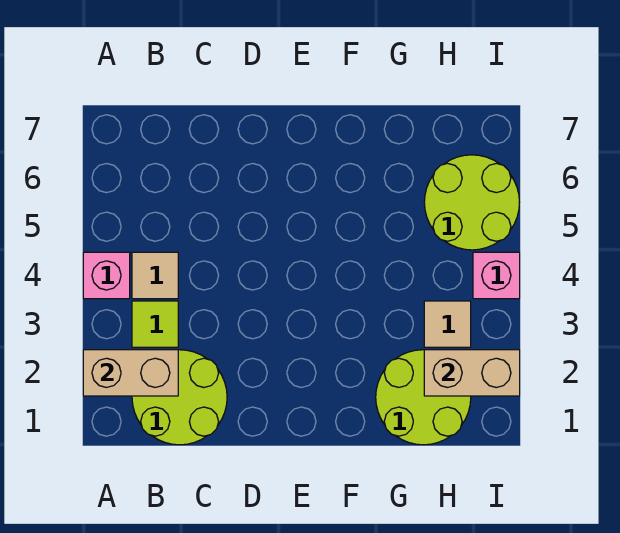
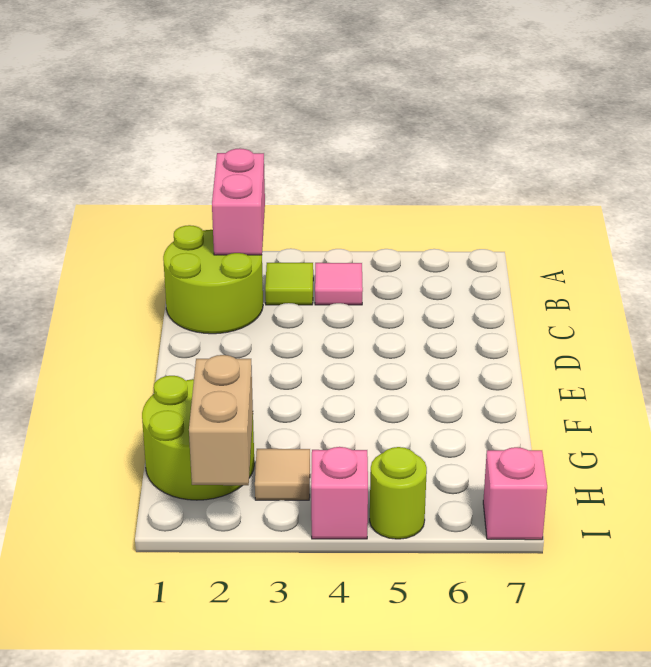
tan 1x2 brick [83,350,178,396] -> pink 1x2 brick [212,148,265,255]
pink 1x1 brick [83,252,130,299] -> pink 1x1 brick moved to [483,447,547,540]
tan 1x1 tile [132,252,178,299] -> pink 1x1 tile [315,263,363,305]
lime 2x2 round brick [424,155,520,250] -> lime 1x1 round brick [370,447,427,539]

